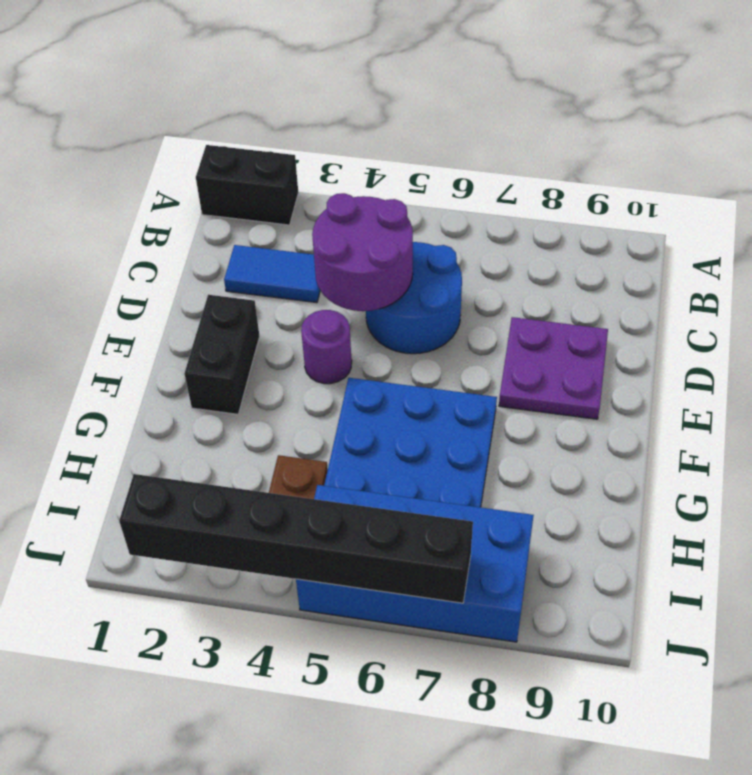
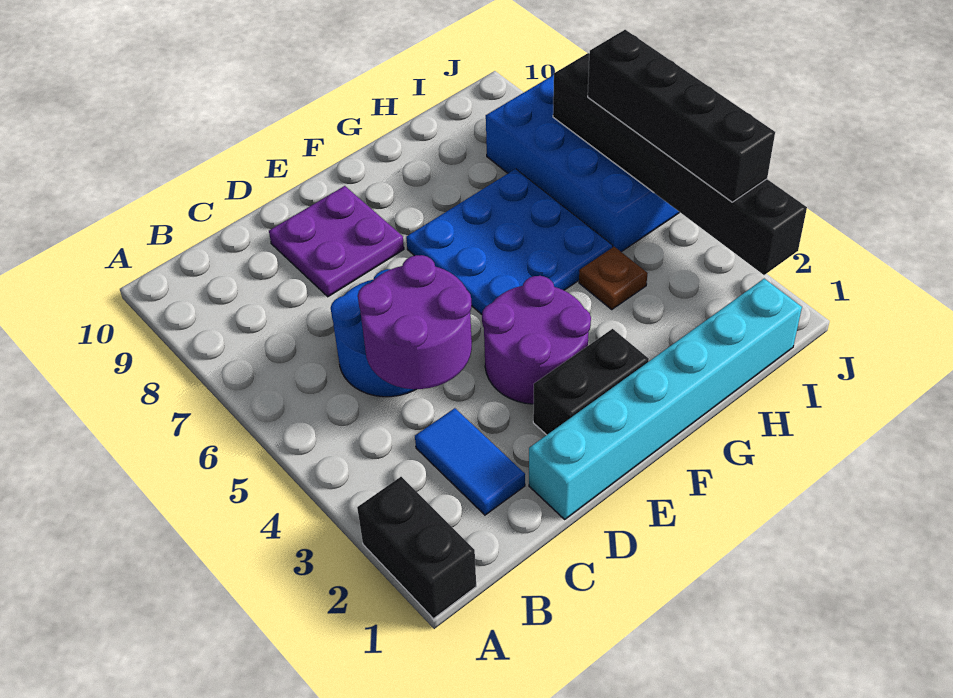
none -> cyan 1x6 brick [529,279,802,519]
purple 1x1 round brick [301,310,352,384] -> purple 2x2 round brick [482,276,591,404]
none -> black 1x4 brick [588,30,775,202]

